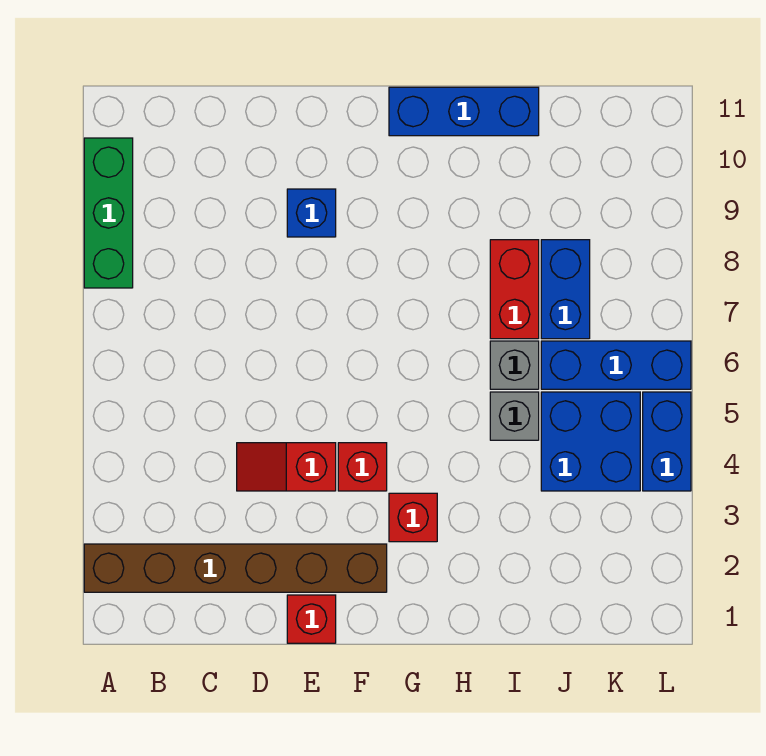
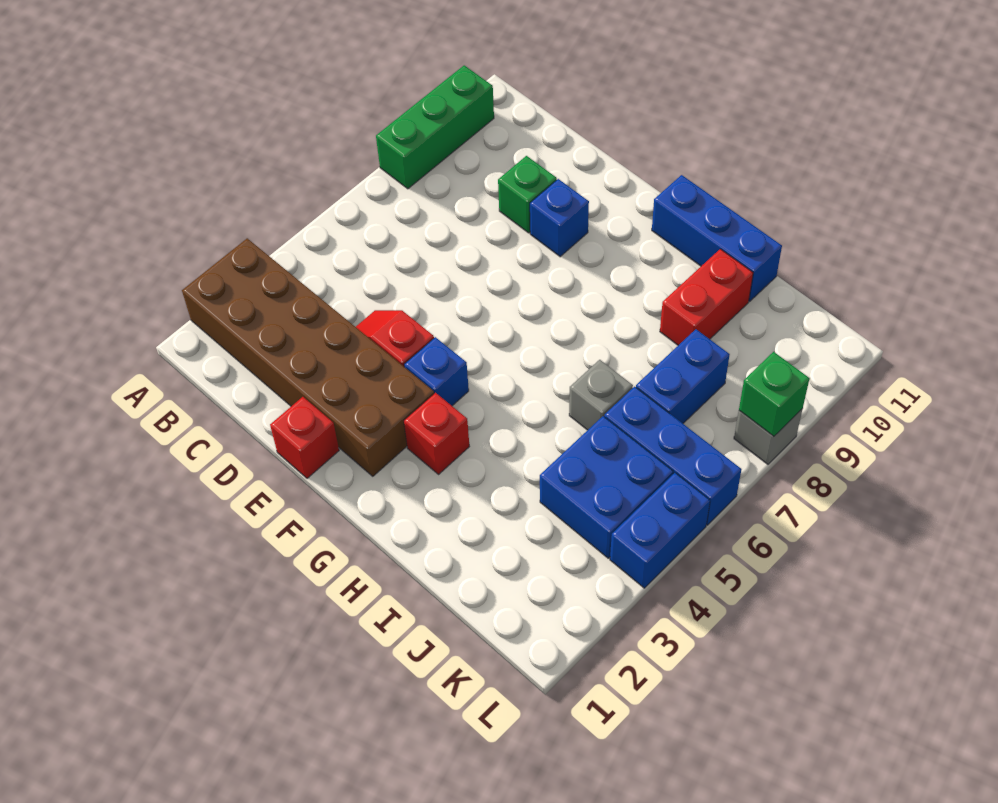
brown 1x6 brick [84,544,387,592] -> brown 2x6 brick [182,238,434,476]
none -> green 1x1 brick [498,156,557,233]
red 1x1 brick [338,443,387,491] -> blue 1x1 brick [404,337,469,406]
grey 1x1 brick [490,392,539,440] -> grey 1x1 brick moved to [734,409,802,464]
red 1x2 brick [490,240,539,339] -> red 1x2 brick moved to [660,249,753,345]
none -> green 1x1 brick [739,352,810,436]

